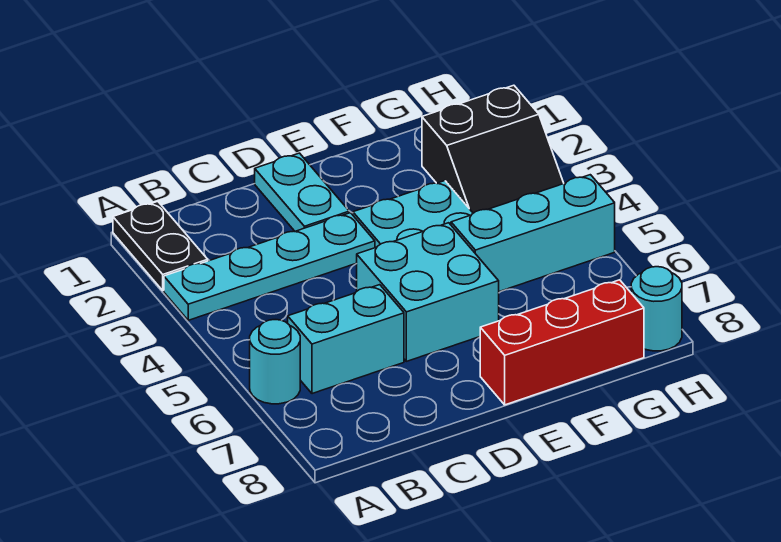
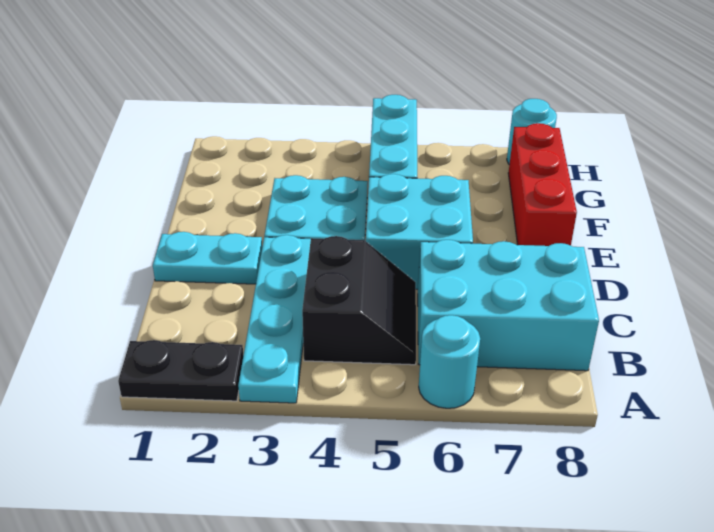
cyan 1x2 brick [288,285,404,394] -> cyan 2x3 brick [418,240,599,371]
black 2x2 slope [422,85,564,213] -> black 2x2 slope moved to [302,236,416,365]

